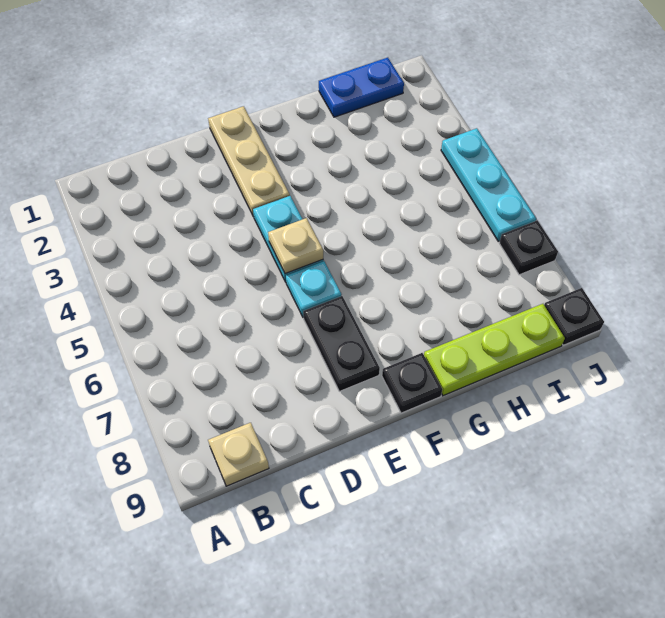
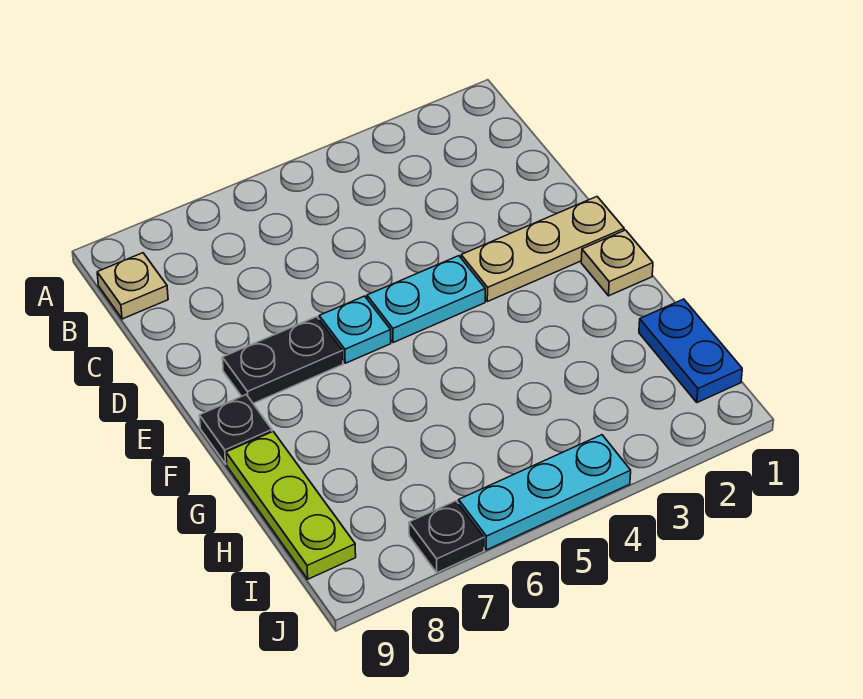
tan 1x1 plate [268,218,323,274] -> tan 1x1 plate moved to [581,230,653,296]
black 1x1 plate [544,288,604,345] -> none

